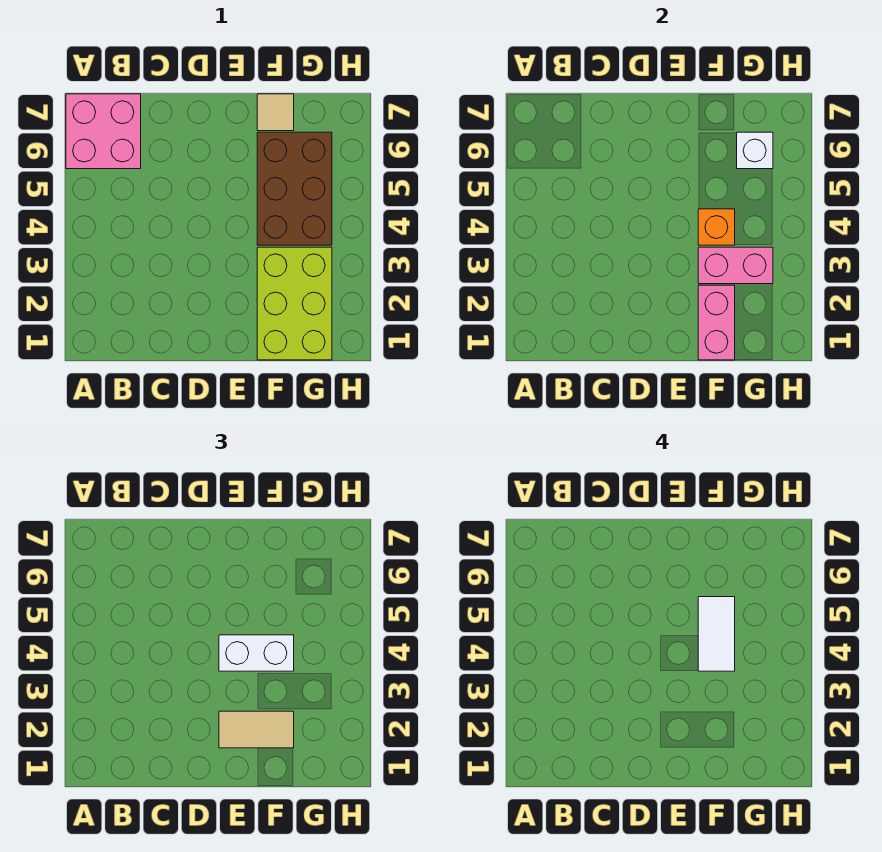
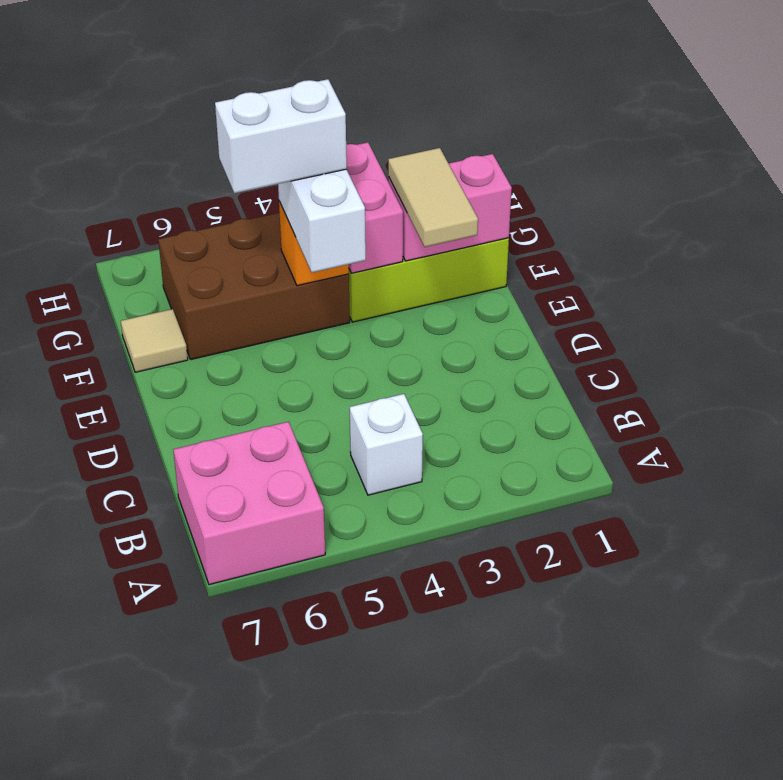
white 1x2 tile [698,597,735,671] -> white 1x2 brick [215,79,347,193]
white 1x1 brick [737,132,773,169] -> white 1x1 brick moved to [350,394,423,495]

